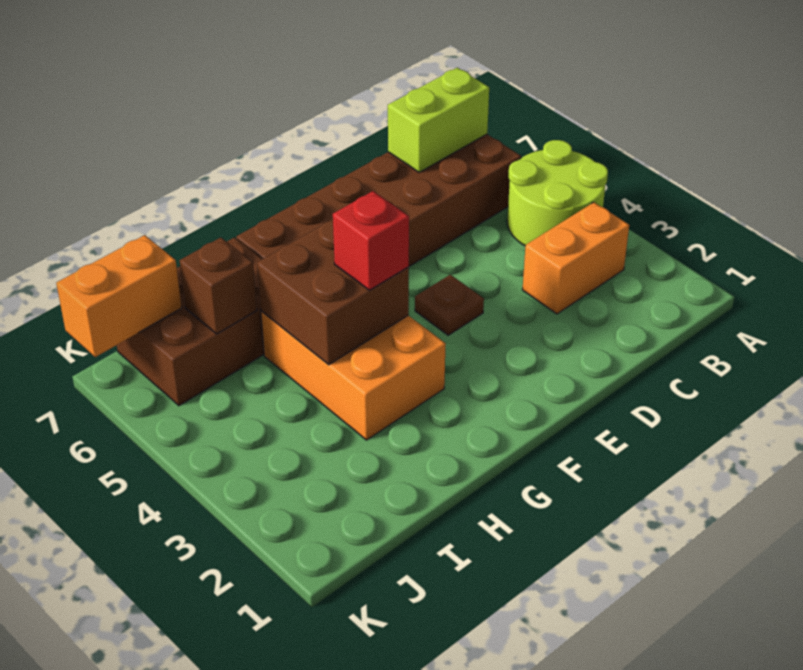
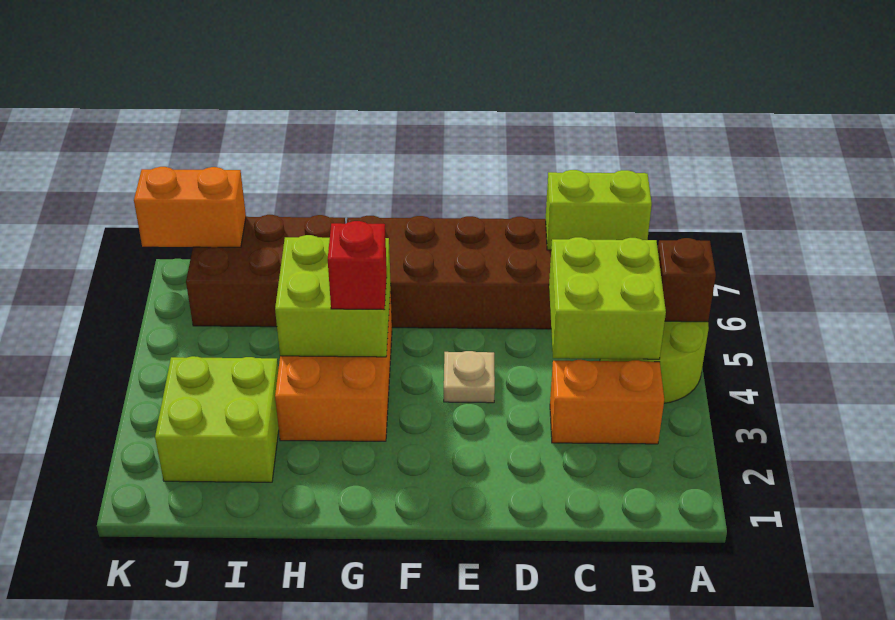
none -> lime 2x2 brick [549,237,666,359]
brown 1x1 plate [415,275,484,335] -> tan 1x1 plate [444,351,495,403]
brown 2x2 brick [257,220,409,365] -> lime 2x2 brick [275,235,391,357]
none -> lime 2x2 brick [155,356,279,482]
brown 1x1 brick [180,238,257,334] -> brown 1x1 brick moved to [658,238,716,322]

